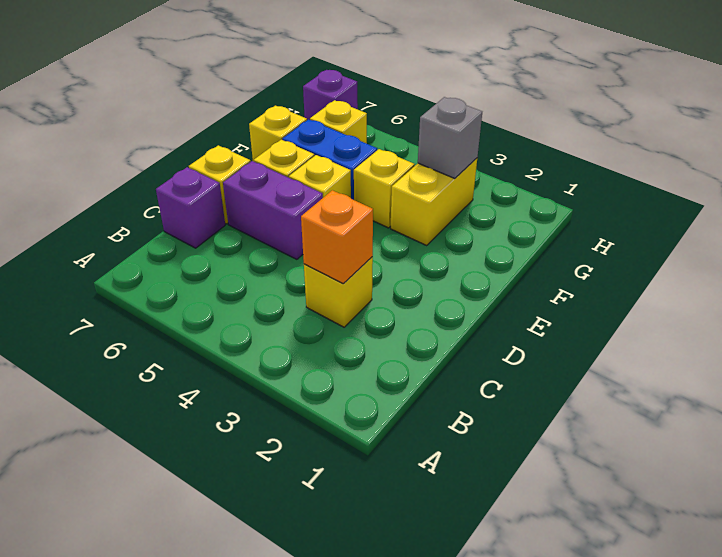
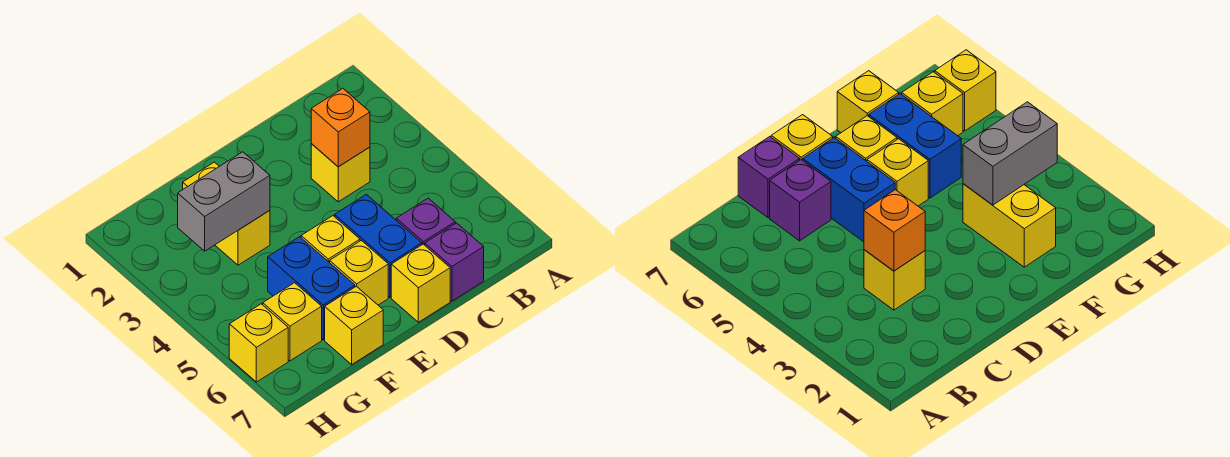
purple 1x2 brick [223,161,323,259] -> blue 1x2 brick [335,194,422,297]
yellow 1x2 brick [391,158,477,245] -> yellow 1x2 brick turned to [183,162,270,265]
yellow 1x1 brick [354,149,415,228] -> yellow 1x1 brick moved to [229,304,288,382]
grey 1x1 brick [418,97,482,179] -> grey 1x2 brick [178,152,270,251]
purple 1x1 brick [303,70,358,120] -> purple 1x1 brick moved to [396,198,455,245]

